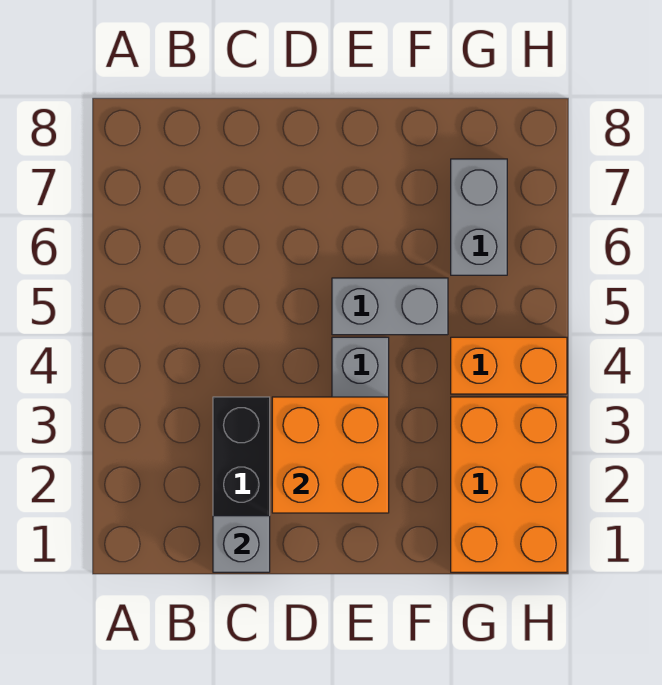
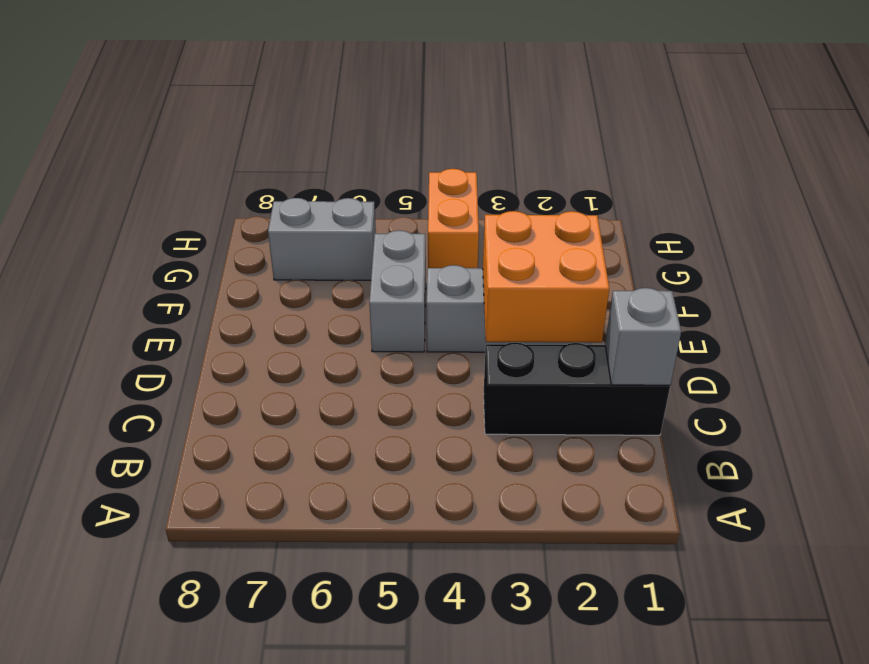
orange 2x3 brick [451,397,567,572] -> none

